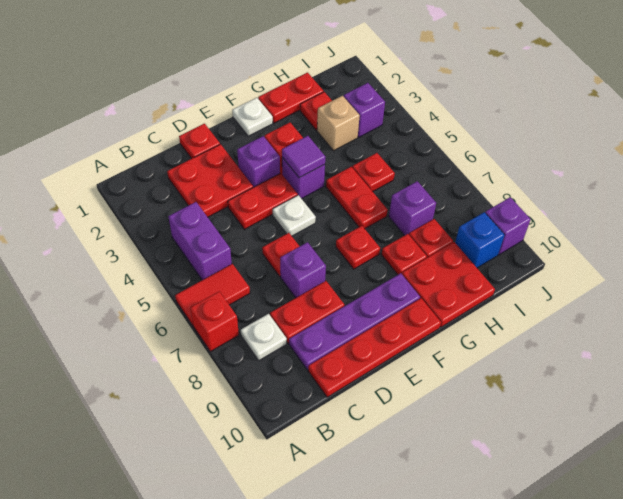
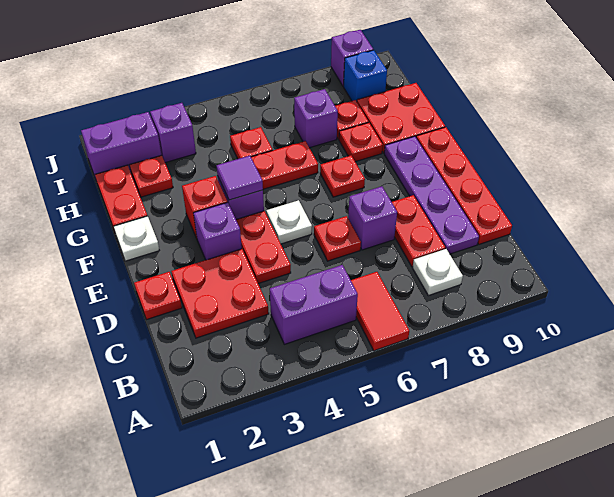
red 1x1 brick [190,292,239,351] -> none
tan 1x1 brick [317,96,360,151] -> none
none -> purple 1x2 brick [81,112,161,179]

